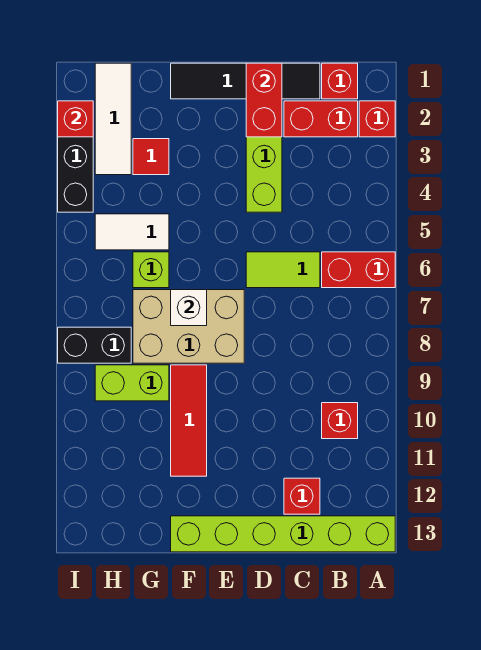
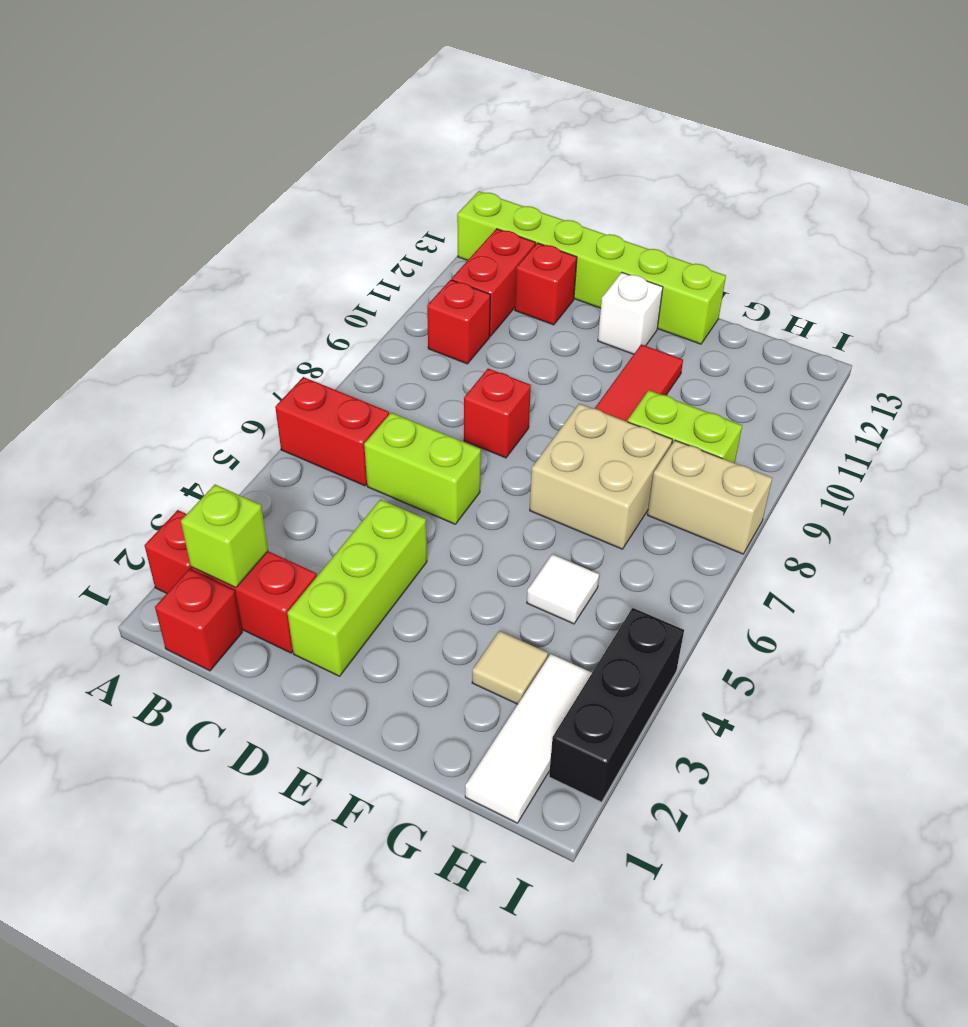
black 1x4 tile [171,63,320,99] -> none
lime 1x2 tile [246,252,320,288] -> lime 1x2 brick [364,413,481,524]
red 1x2 brick [246,63,282,137] -> red 1x2 brick moved to [452,229,535,336]
tan 2x3 brick [133,290,244,363] -> tan 2x2 brick [530,404,672,549]
white 1x1 brick [171,290,207,326] -> white 1x1 brick moved to [598,273,663,354]
red 1x1 tile [133,139,169,175] -> tan 1x1 tile [472,631,548,704]
white 1x2 tile [95,214,169,250] -> white 1x1 tile [527,554,599,624]
lime 1x1 brick [133,252,169,288] -> lime 1x1 brick moved to [181,485,268,588]
black 1x2 brick [58,327,131,363] -> tan 1x2 brick [648,440,772,554]
red 1x1 brick [58,101,93,137] -> red 1x1 brick moved to [464,369,531,458]

